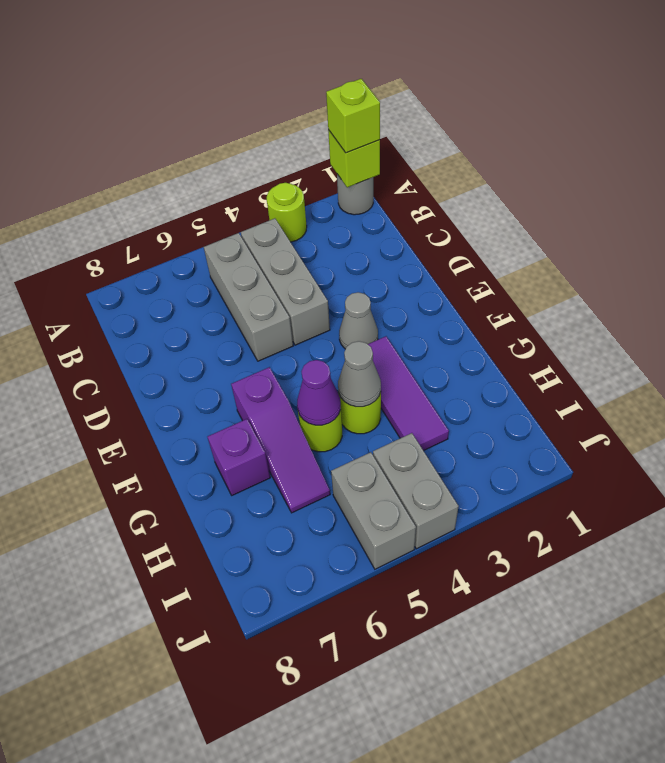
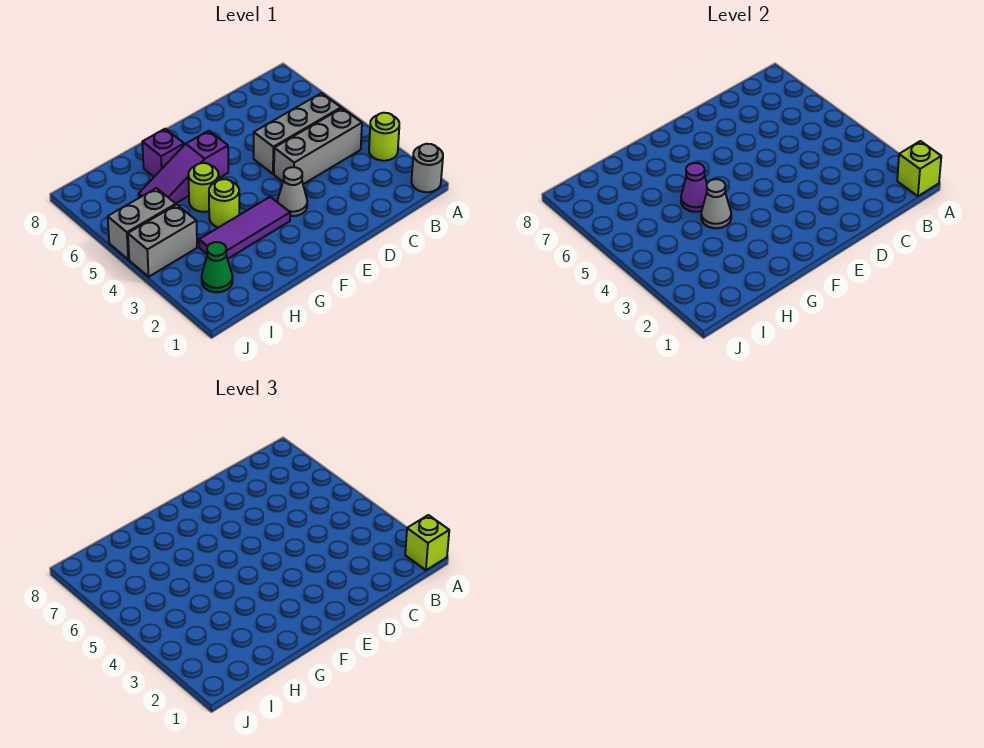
none -> green 1x1 cone [202,242,233,292]

